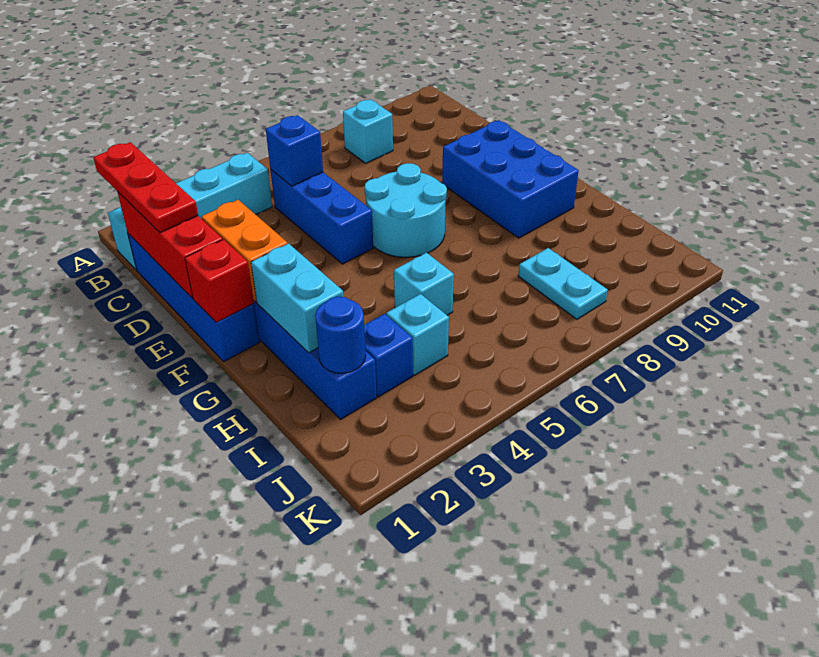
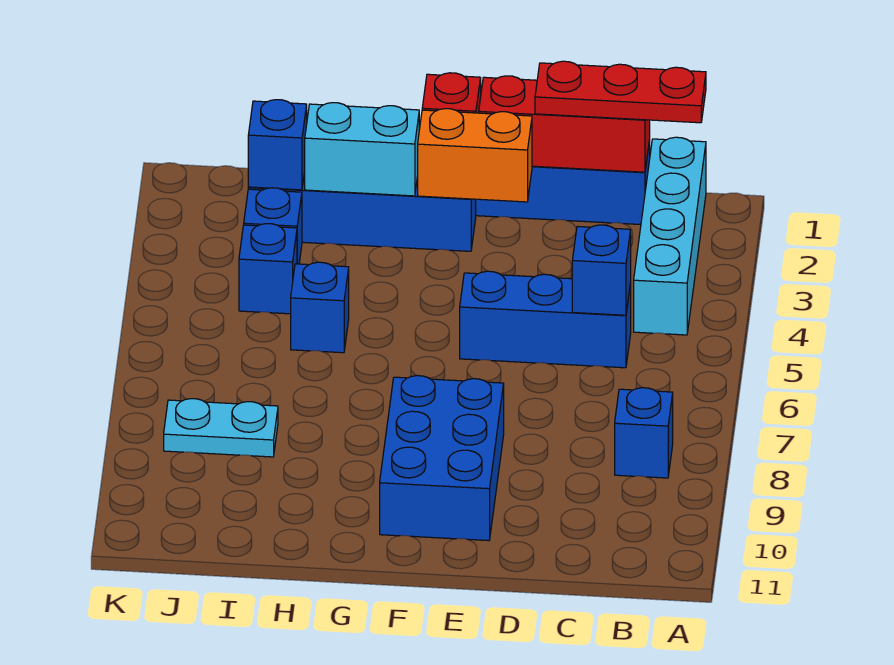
cyan 1x1 brick [343,99,393,163] -> blue 1x1 brick [615,388,673,478]
cyan 2x2 round brick [365,163,447,257] -> none
blue 2x3 brick [442,120,579,238] -> blue 2x3 brick turned to [380,376,504,541]
cyan 1x1 brick [394,253,454,315] -> blue 1x1 brick [291,262,349,353]
blue 1x1 round brick [315,297,366,373] -> blue 1x1 brick [248,100,307,190]
cyan 1x1 brick [386,294,449,375] -> blue 1x1 brick [239,224,297,314]

